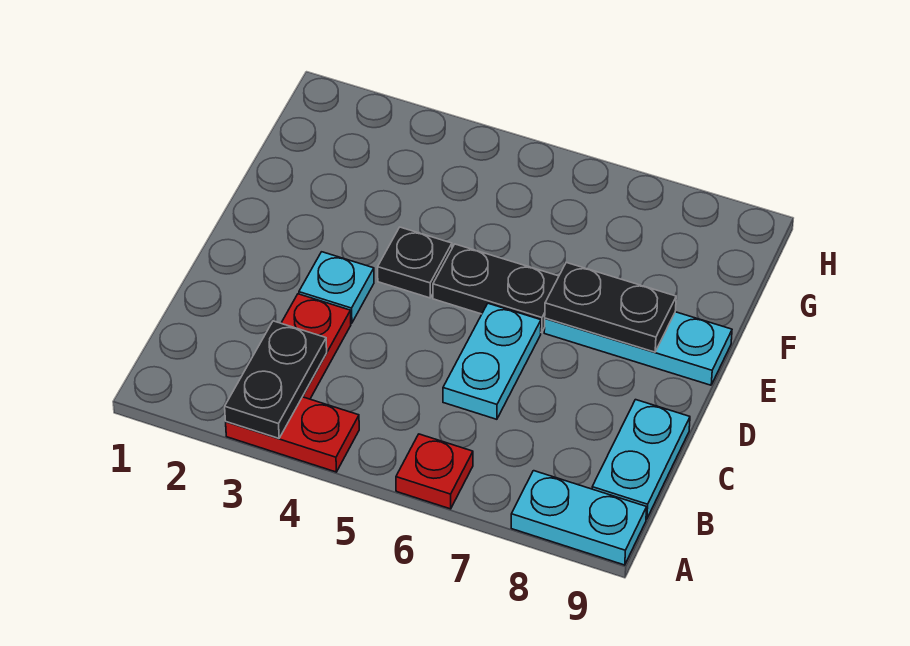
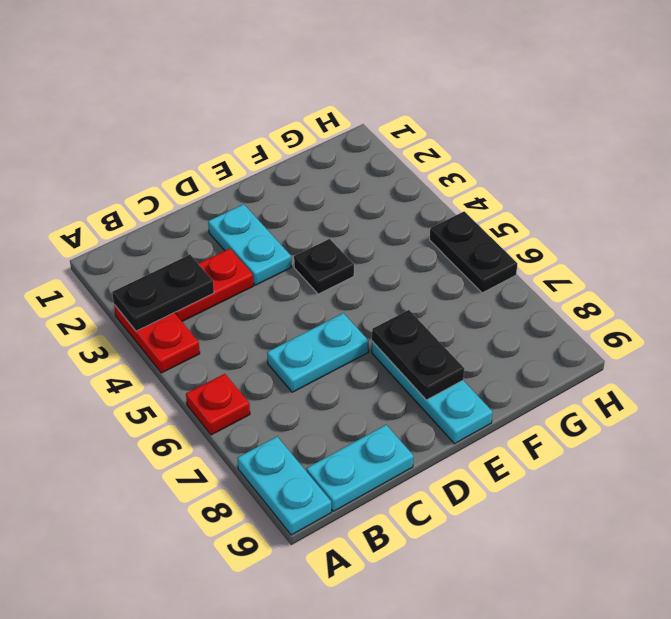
cyan 1x1 plate [299,252,374,323] -> cyan 1x2 plate [208,204,291,285]
black 1x2 plate [433,244,559,333] -> black 1x2 plate moved to [430,211,517,293]

